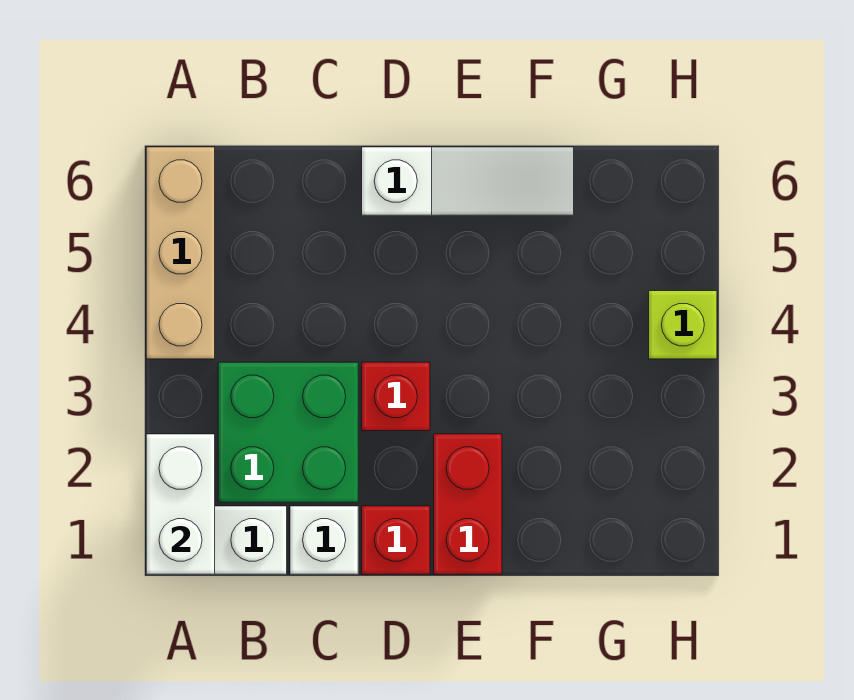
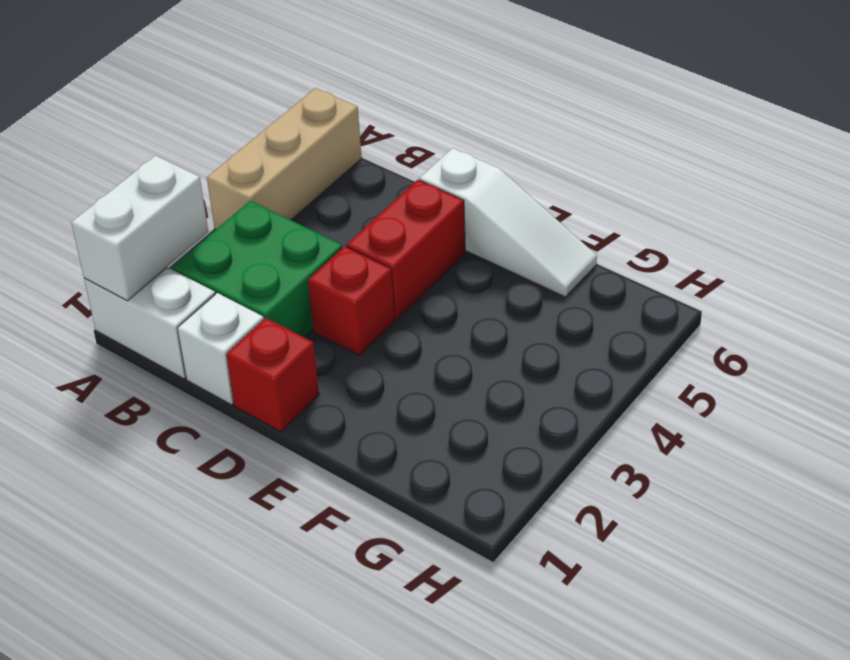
red 1x2 brick [434,434,502,574] -> red 1x2 brick moved to [347,180,465,319]
lime 1x1 brick [649,291,717,359] -> none

